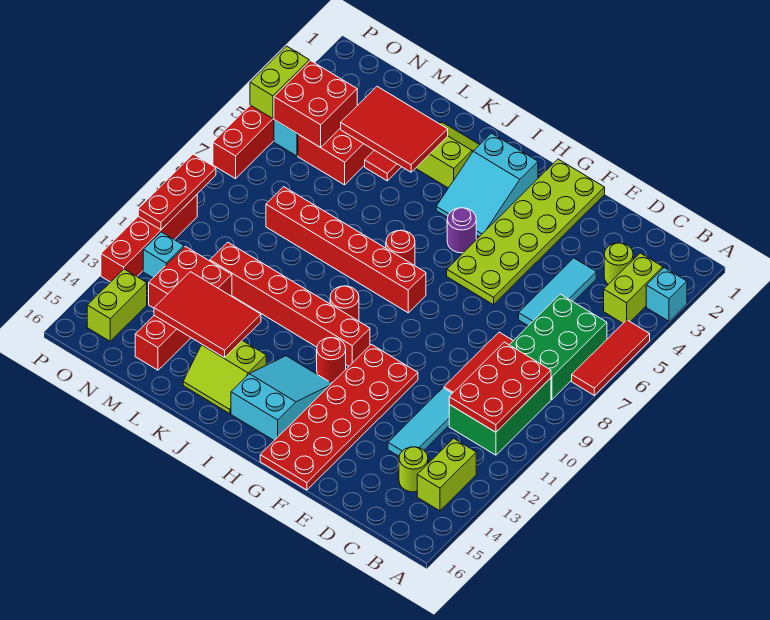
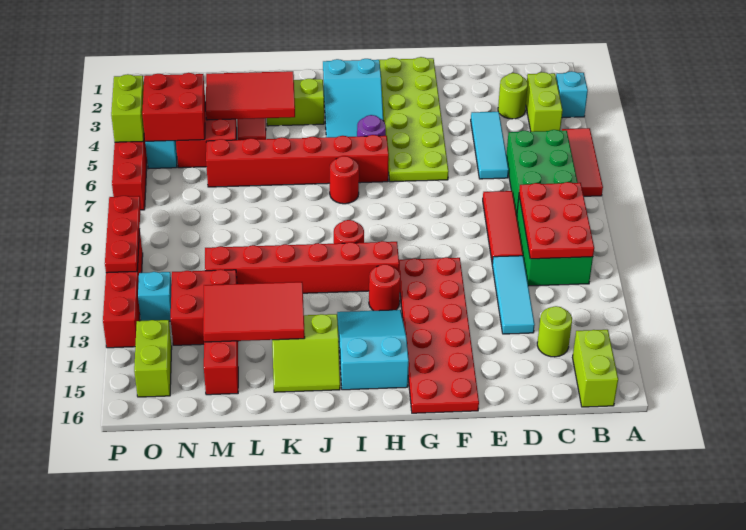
lime 1x2 brick [417,438,476,511] -> lime 1x2 brick moved to [573,330,618,407]
red 1x6 brick [266,187,426,313] -> red 1x6 brick moved to [206,135,389,187]

